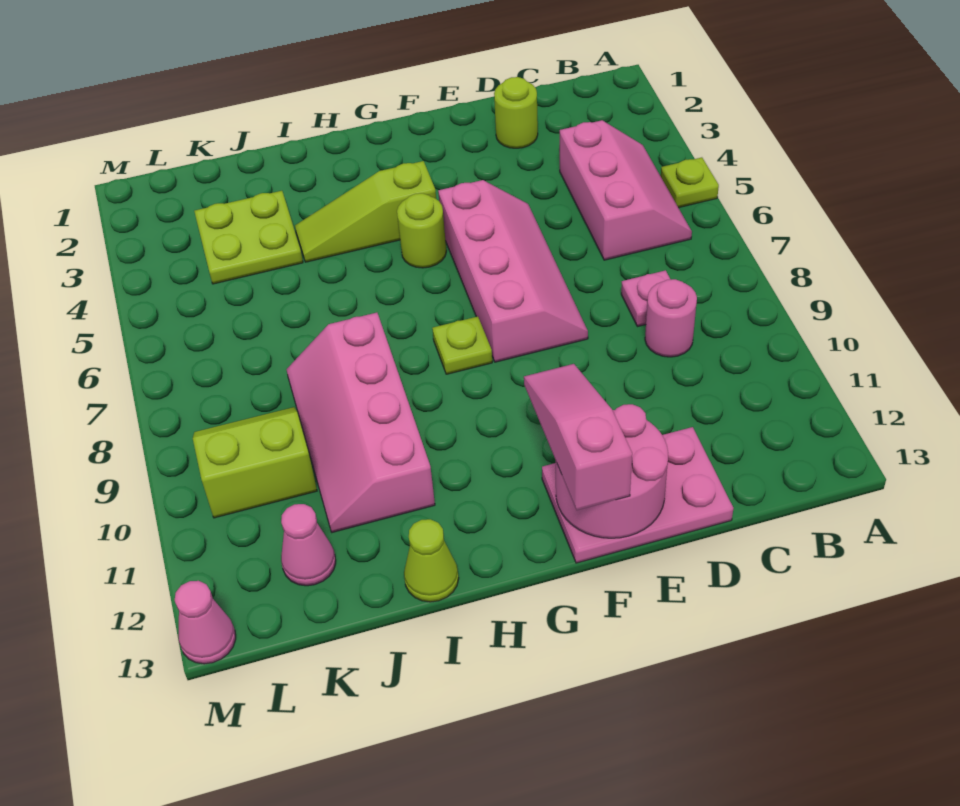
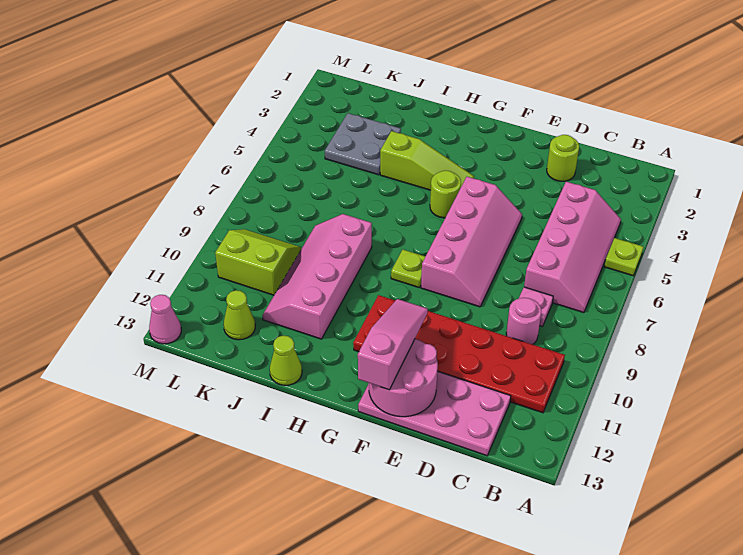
pink 2x3 slope [560,120,692,260] -> pink 2x4 slope [524,182,621,313]
none -> red 2x6 plate [353,295,565,413]
pink 2x3 plate [542,427,733,563] -> pink 2x4 plate [358,371,511,456]
lime 1x3 slope [295,161,436,262] -> lime 1x3 slope turned to [380,131,474,190]
lime 2x2 plate [194,191,303,284] -> grey 2x2 plate [325,113,401,175]
pink 1x1 cone [281,504,336,586] -> lime 1x1 cone [224,290,255,340]

